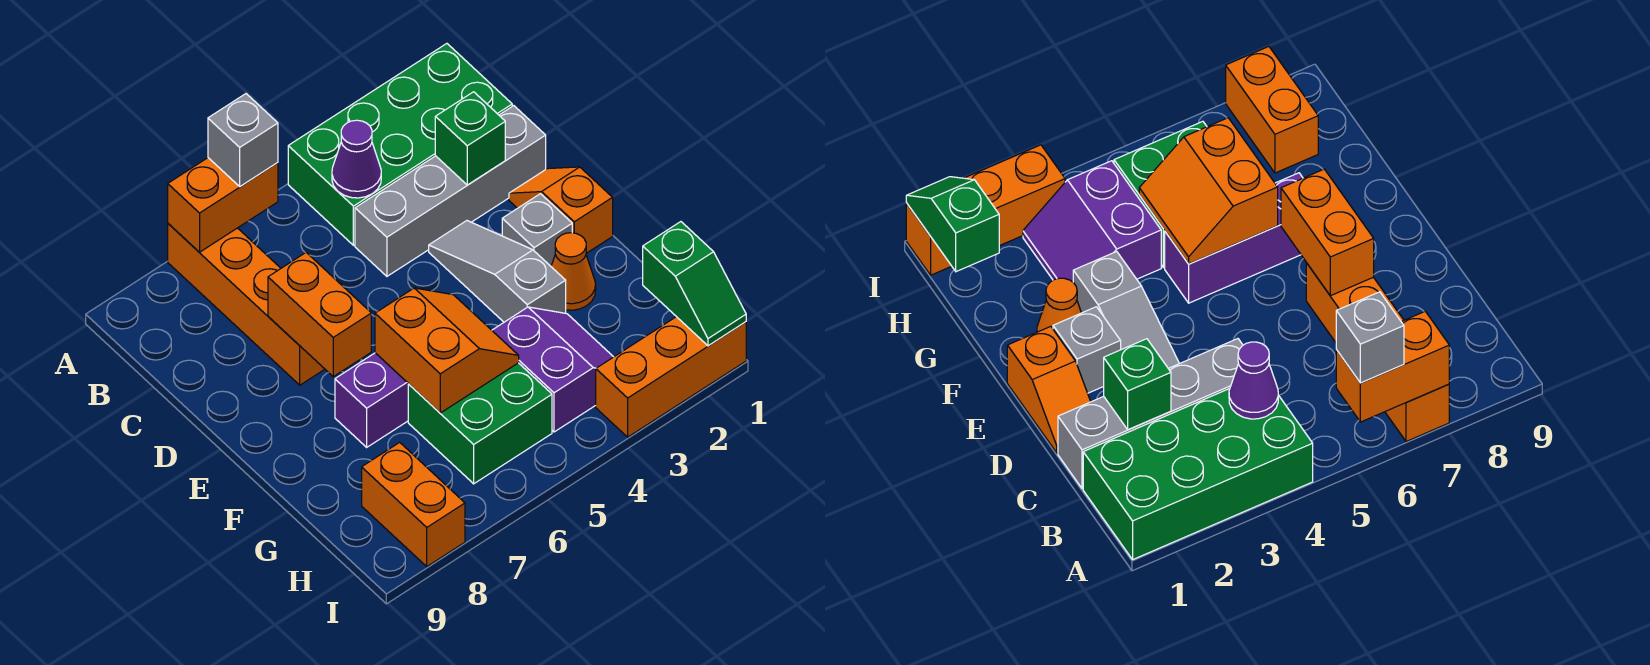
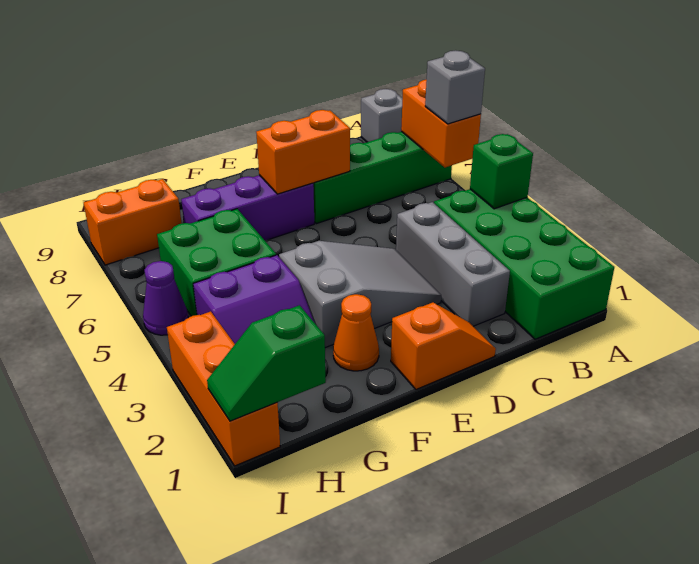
orange 1x4 brick [168,224,325,385] -> green 1x4 brick [313,132,452,224]
purple 1x1 cone [332,120,381,198] -> purple 1x1 cone moved to [143,261,188,335]
grey 1x4 brick [355,106,546,276] -> grey 1x3 brick [396,202,510,326]
green 1x1 brick [435,92,505,185] -> green 1x1 brick moved to [470,134,533,209]
grey 1x3 slope [429,221,566,322] -> grey 2x3 slope [279,241,441,348]
grey 1x1 brick [502,194,572,266] -> grey 1x1 brick moved to [361,89,403,142]
purple 1x3 brick [335,353,408,447] -> purple 1x3 brick turned to [181,175,314,240]
orange 2x2 slope [375,288,519,413] -> none

